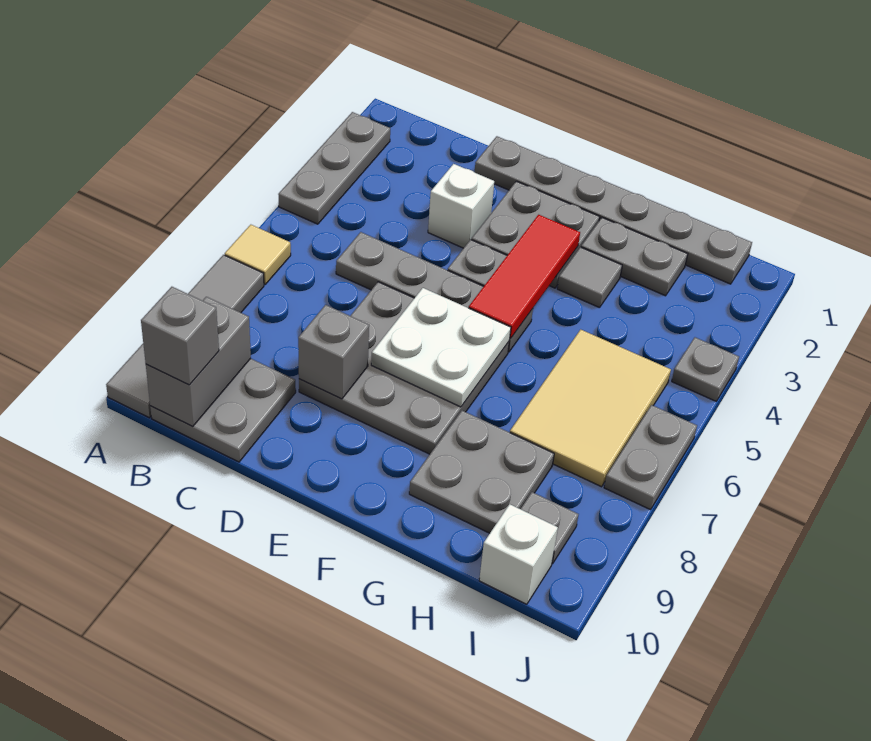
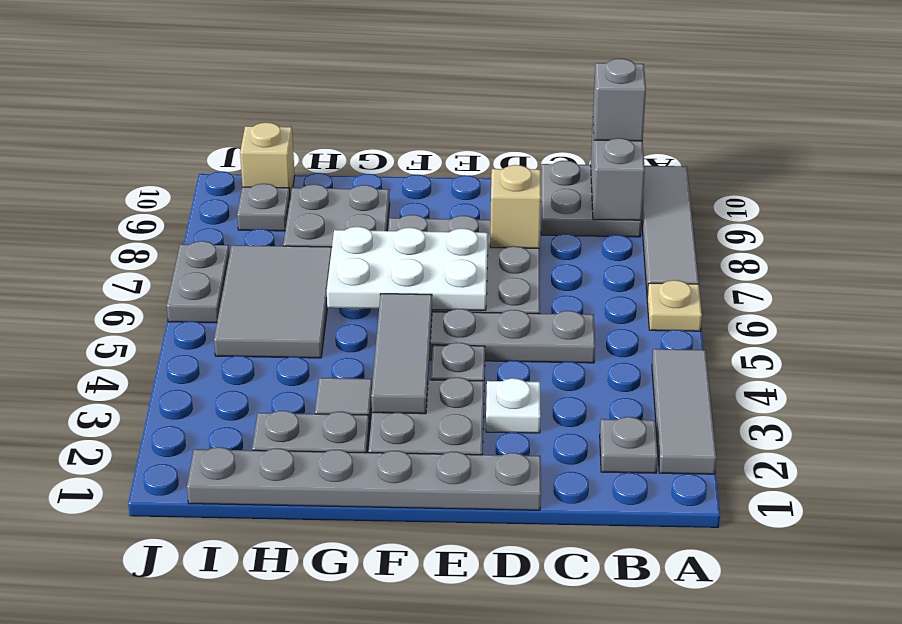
grey 1x3 plate [278,112,390,224] -> grey 1x3 tile [652,349,716,474]
tan 1x1 tile [225,225,291,285] -> tan 1x1 plate [647,280,702,331]
white 1x1 brick [428,164,494,248] -> white 1x1 plate [486,378,541,433]
grey 1x1 brick [298,305,369,399] -> tan 1x1 brick [490,165,541,248]
white 2x2 plate [371,288,511,407] -> white 2x3 plate [327,227,488,310]
red 1x3 tile [469,215,580,339] -> grey 1x3 tile [371,294,432,414]
tan 2x3 tile [510,330,671,487] -> grey 2x3 tile [214,245,332,358]
white 1x1 brick [479,504,558,604] -> tan 1x1 brick [240,122,295,197]
grey 1x1 plate [672,337,739,401] -> grey 1x1 plate moved to [600,417,658,473]

